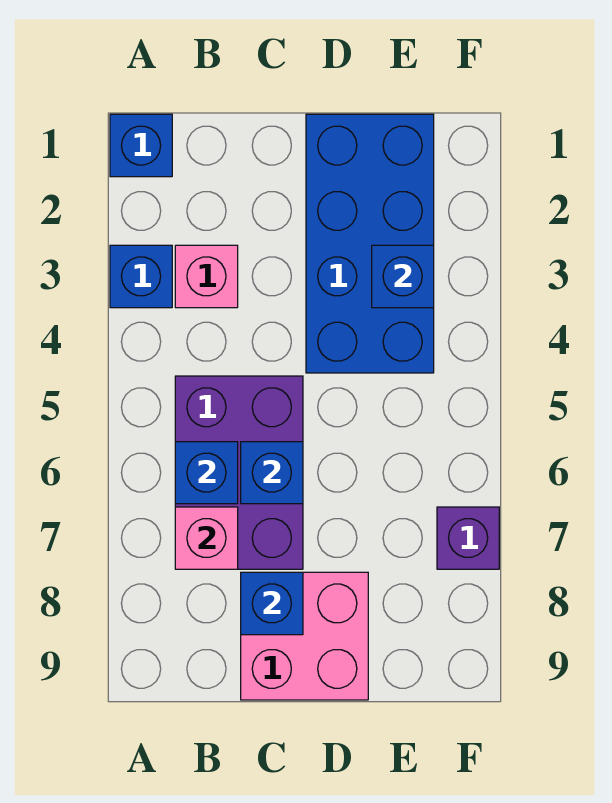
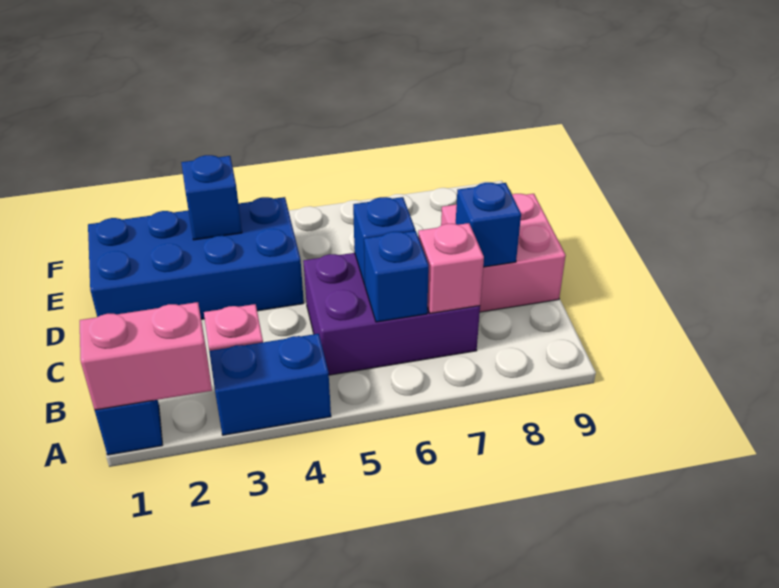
none -> pink 1x2 brick [80,302,212,410]
blue 1x1 brick [110,245,172,308] -> blue 1x2 brick [209,334,331,435]
purple 1x1 brick [437,507,499,569] -> none

